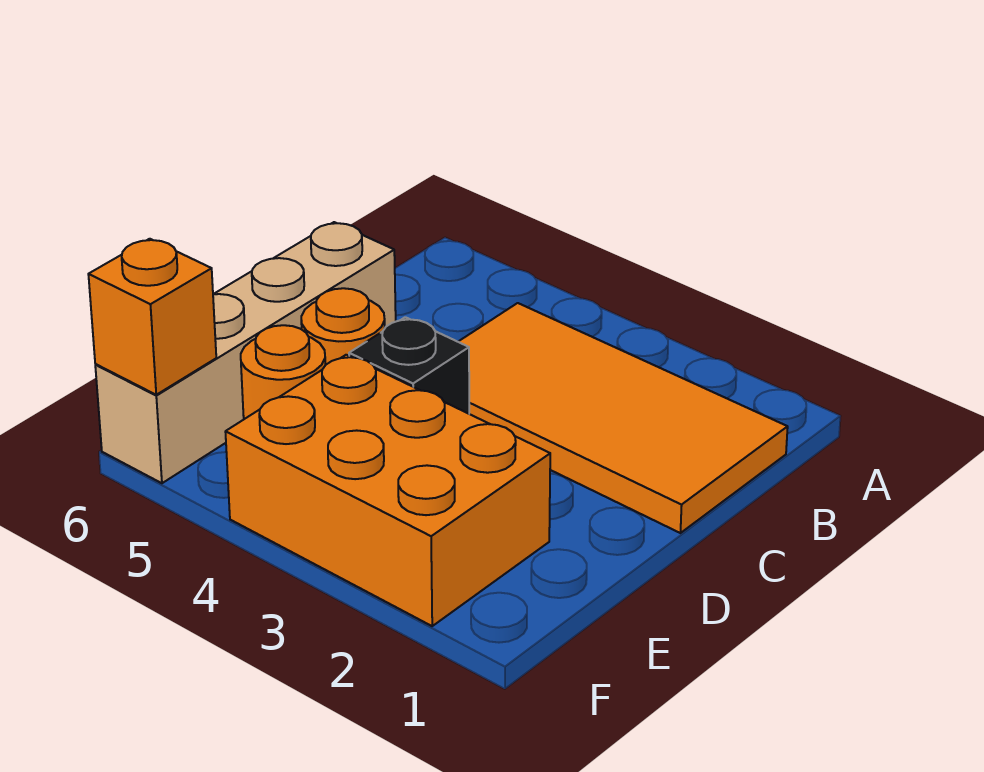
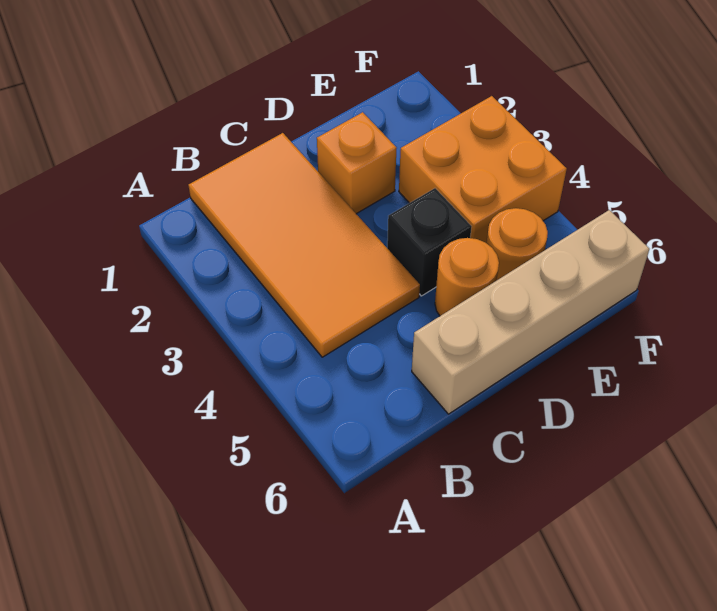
orange 2x3 brick [225,355,550,626] -> orange 2x2 brick [399,96,567,243]
orange 1x1 brick [88,239,216,395] -> orange 1x1 brick moved to [317,112,397,214]

